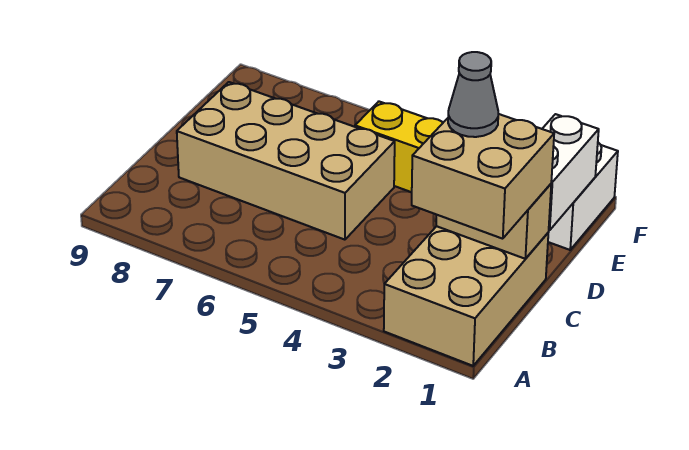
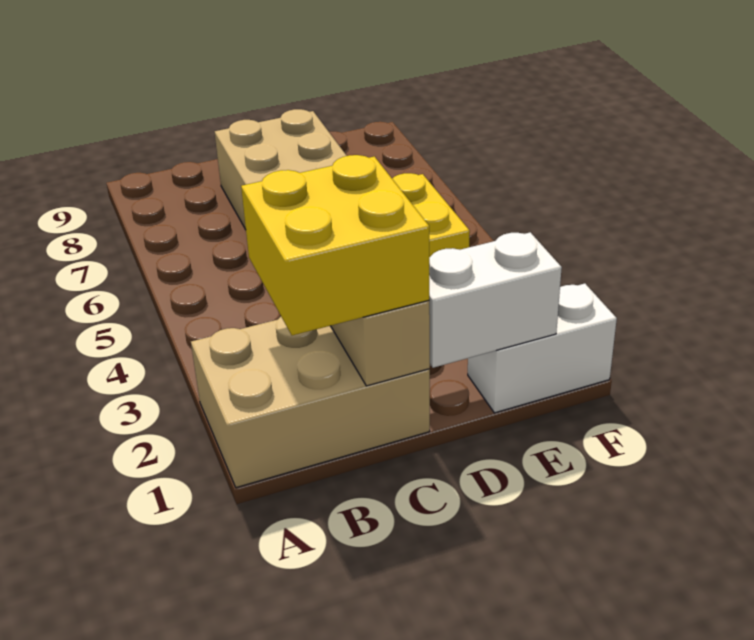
tan 2x2 brick [412,114,554,239] -> yellow 2x2 brick [241,155,429,335]
grey 1x1 cone [448,52,498,137] -> none

